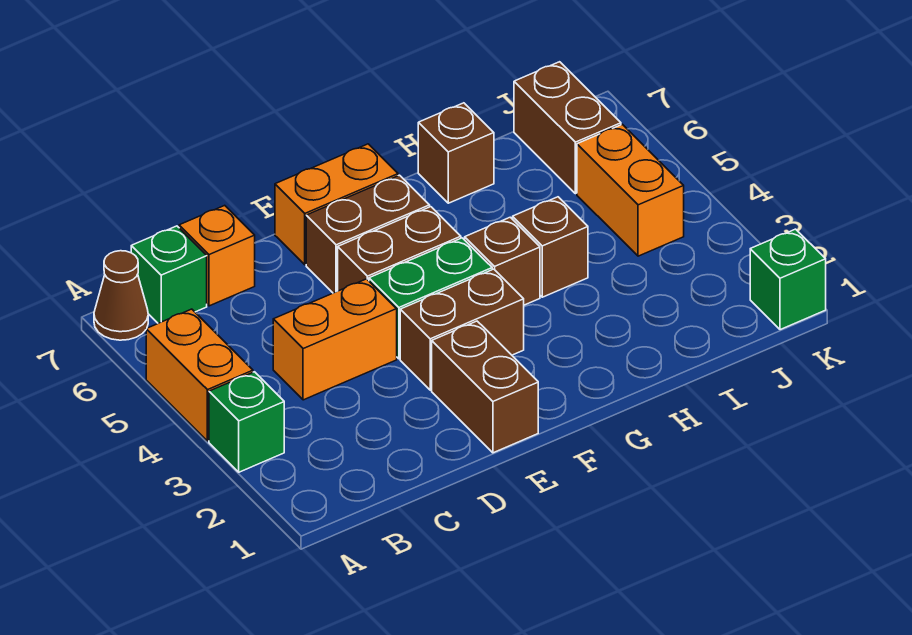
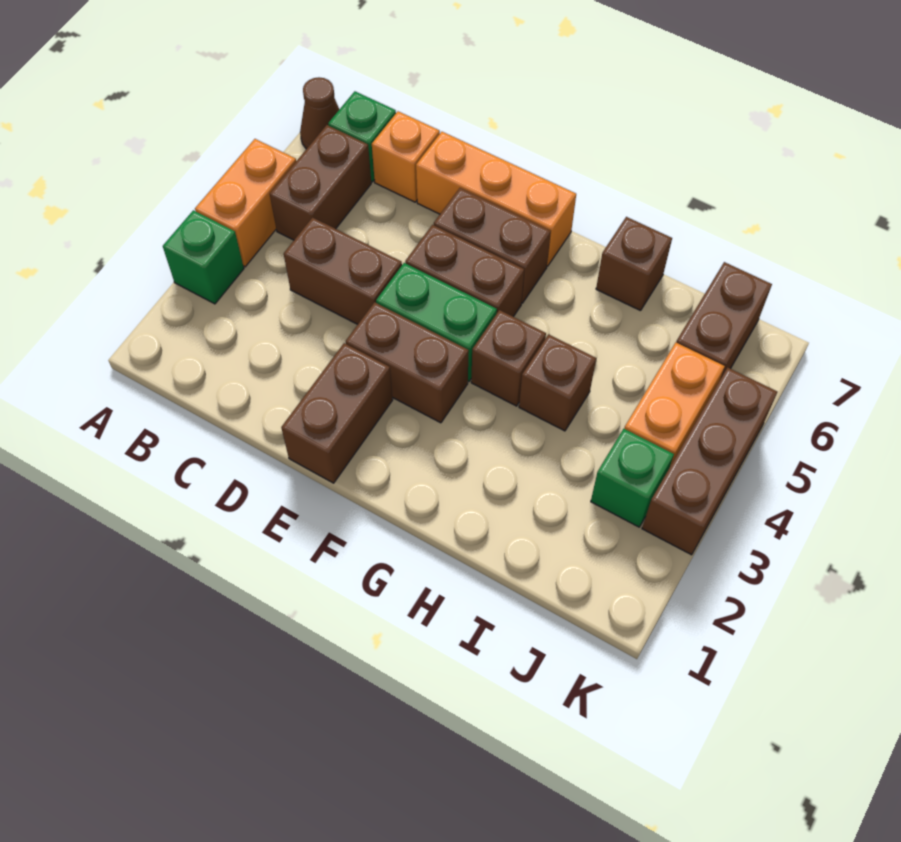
none -> brown 1x2 brick [270,125,371,240]
orange 1x2 brick [273,279,397,400] -> brown 1x2 brick [284,217,402,324]
orange 1x2 brick [275,144,398,265] -> orange 1x3 brick [416,132,576,266]
green 1x1 brick [750,229,826,330] -> green 1x1 brick moved to [591,429,674,527]
none -> brown 1x3 brick [642,367,777,555]

